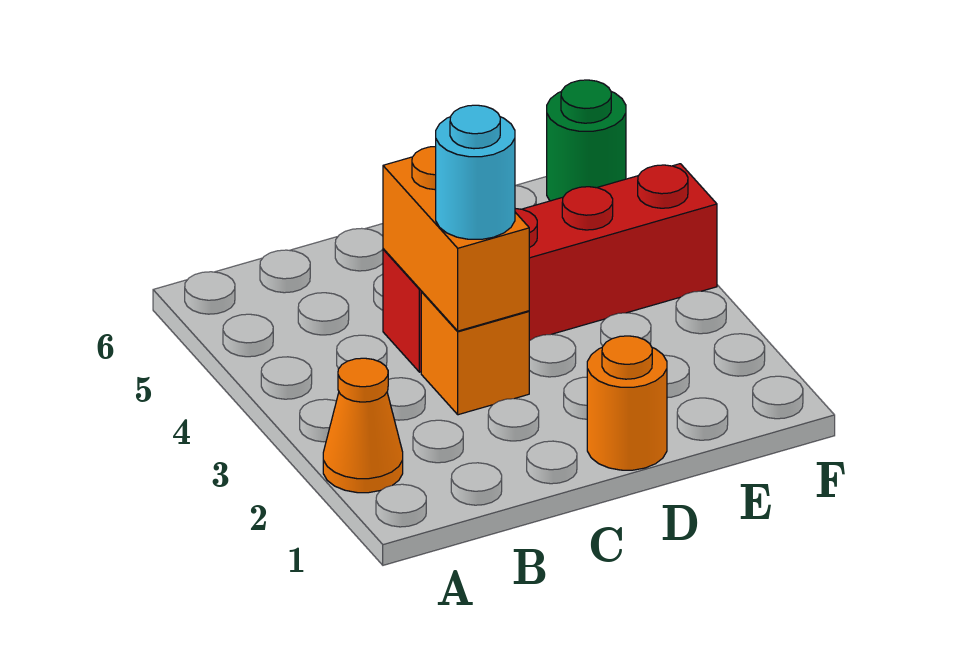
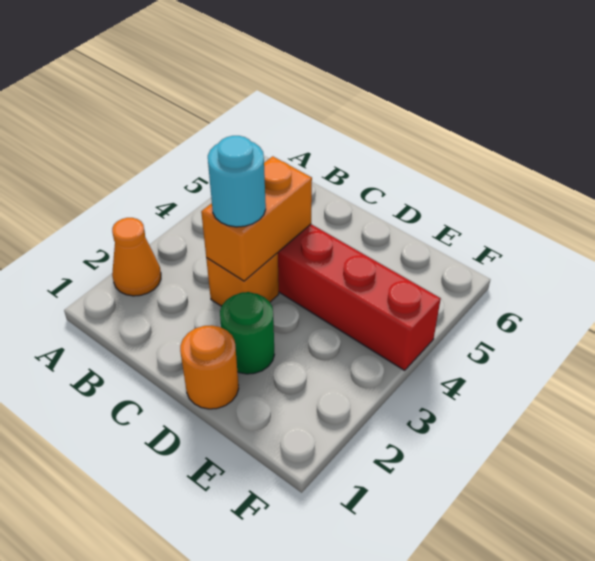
green 1x1 round brick [547,80,626,201] -> green 1x1 round brick moved to [220,292,274,374]

